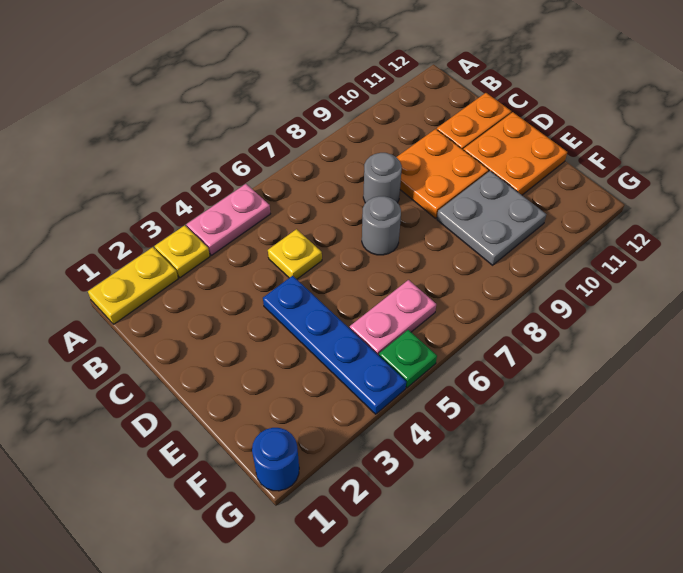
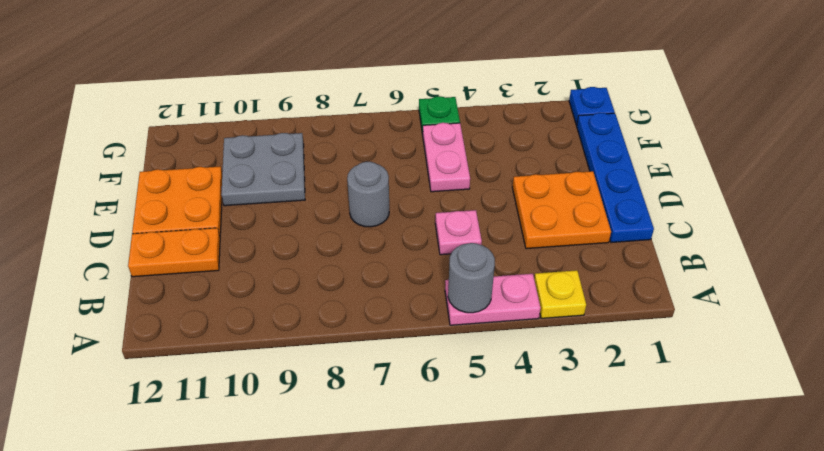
yellow 1x2 plate [88,247,178,324] -> none
yellow 1x1 plate [268,229,322,279] -> pink 1x1 plate [435,210,482,255]
grey 1x1 round brick [363,153,402,203] -> grey 1x1 round brick moved to [448,243,495,313]
orange 2x2 plate [397,129,489,218] -> orange 2x2 plate moved to [512,171,611,249]
blue 1x4 plate [263,276,406,414] -> blue 1x4 plate moved to [577,113,654,243]
pink 1x2 plate [350,280,436,356] -> pink 1x2 plate turned to [423,123,470,192]
blue 1x1 round brick [252,428,299,491] -> blue 1x1 plate [569,87,615,125]

